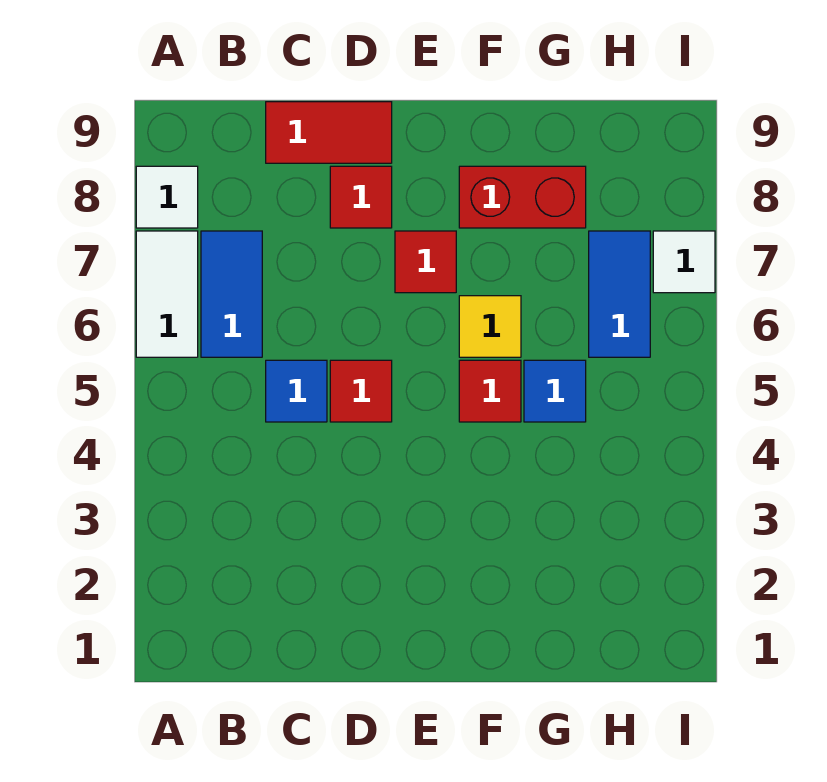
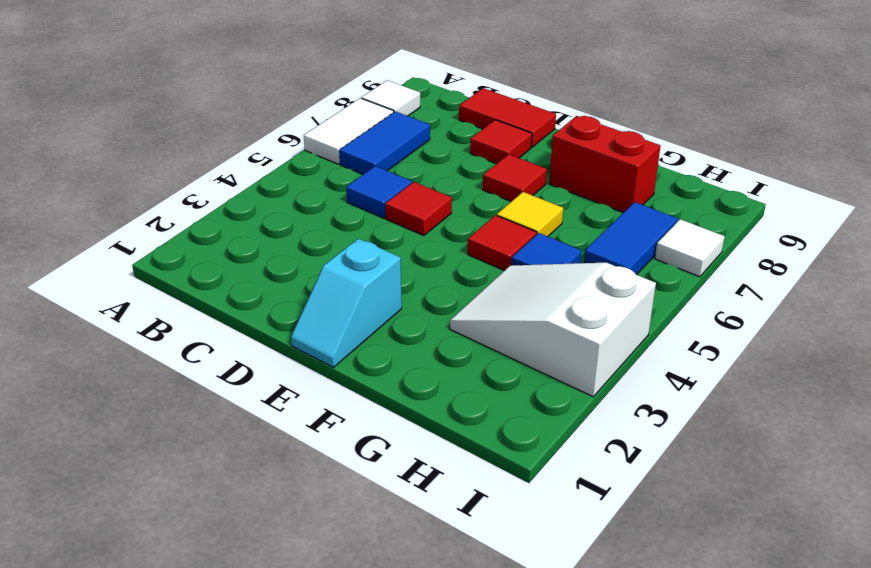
none -> cyan 1x2 slope [291,239,402,367]
none -> white 2x3 slope [450,263,656,397]

